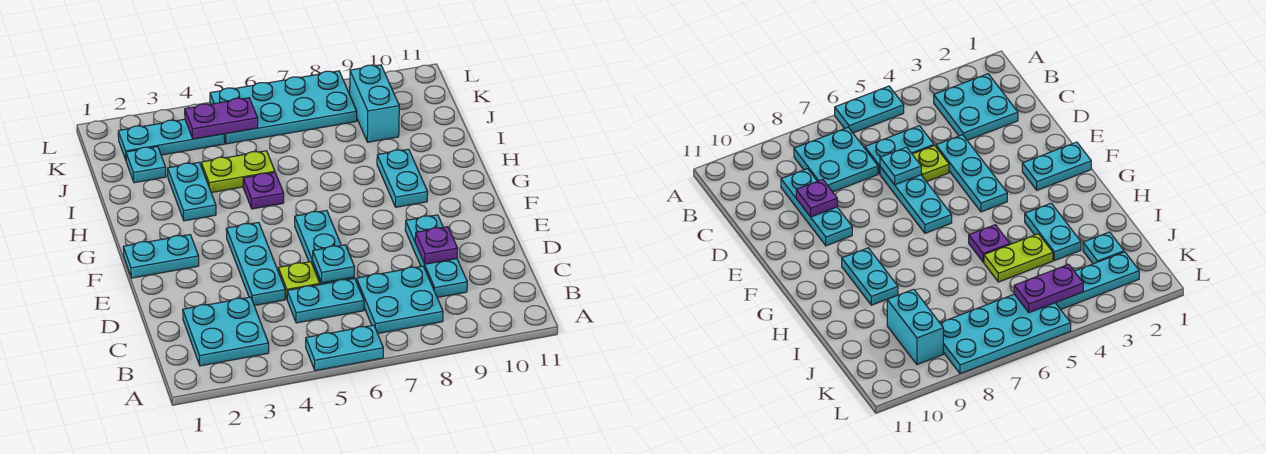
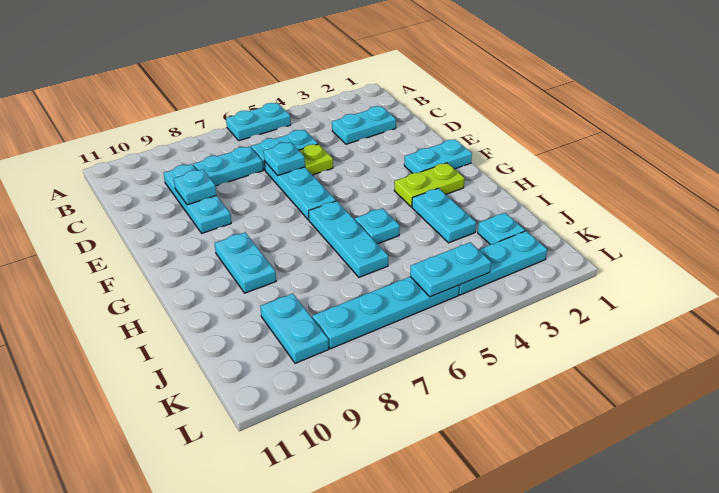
cyan 2x2 plate [183,297,269,366] -> cyan 1x2 plate [332,106,396,144]
cyan 2x2 plate [356,266,443,333] -> cyan 1x2 plate [194,146,263,186]
cyan 1x3 plate [226,222,285,306] -> cyan 1x3 plate moved to [309,201,388,277]
purple 1x1 plate [415,227,458,264] -> cyan 1x1 plate [174,169,217,205]
purple 1x1 plate [243,172,284,209] -> cyan 1x1 plate [354,208,400,244]
lime 1x2 plate [201,151,275,193] -> lime 1x2 plate moved to [394,163,465,207]
cyan 1x2 brick [350,65,399,142] -> cyan 1x2 plate [260,294,329,363]
purple 1x2 plate [185,98,258,139] -> cyan 1x2 plate [410,242,491,297]
cyan 2x4 plate [210,71,357,144] -> cyan 1x4 plate [312,277,459,349]

